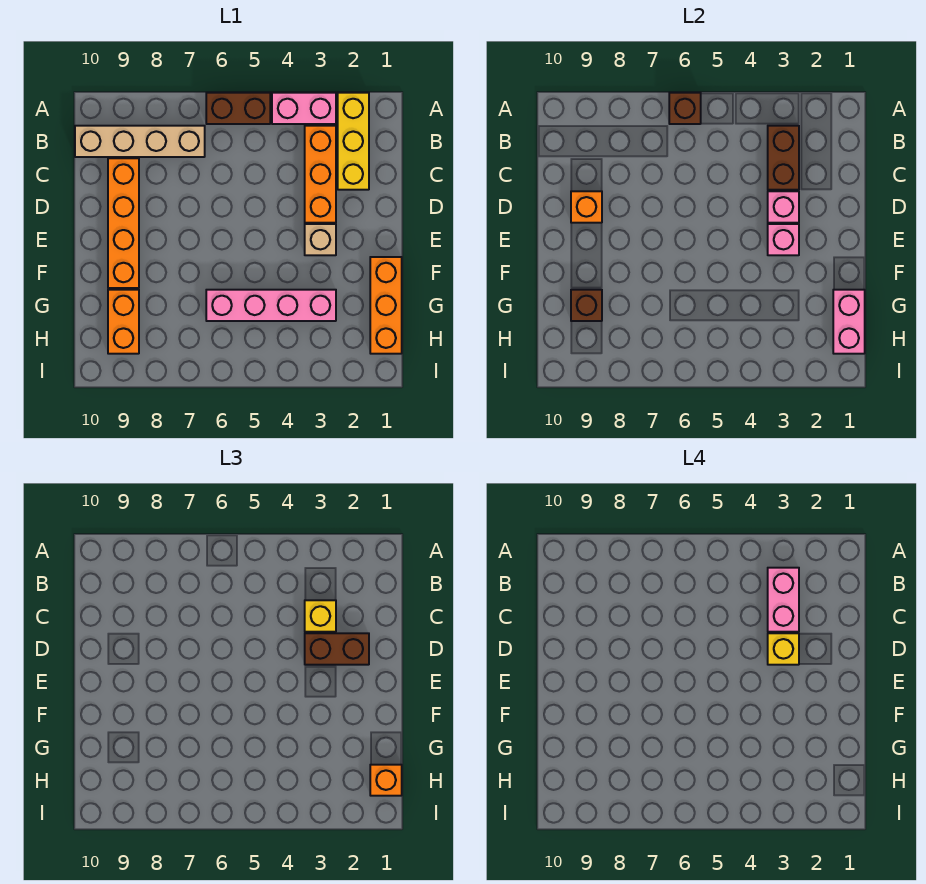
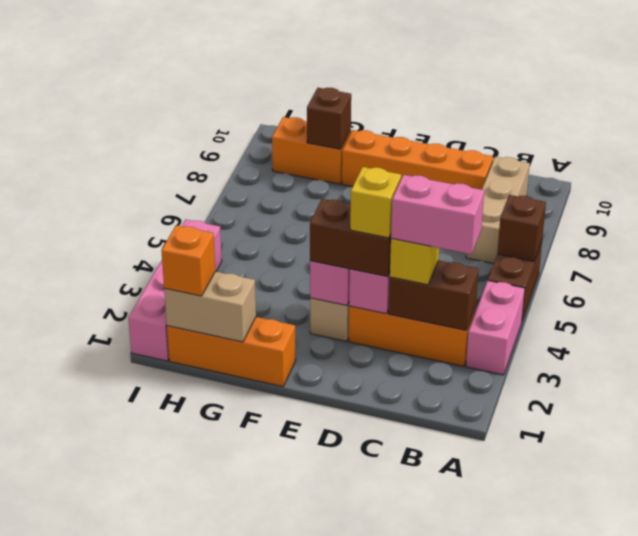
yellow 1x3 brick [338,93,369,190] -> none
tan 1x4 brick [75,126,205,157] -> tan 1x3 brick [466,157,530,264]
brown 1x2 brick [305,633,369,665] -> brown 1x2 brick turned to [310,199,391,276]
orange 1x1 brick [571,191,602,223] -> none
pink 1x2 brick [833,290,865,354] -> tan 1x2 brick [164,271,256,342]
pink 1x4 brick [206,290,336,321] -> pink 1x4 brick moved to [128,219,222,361]

